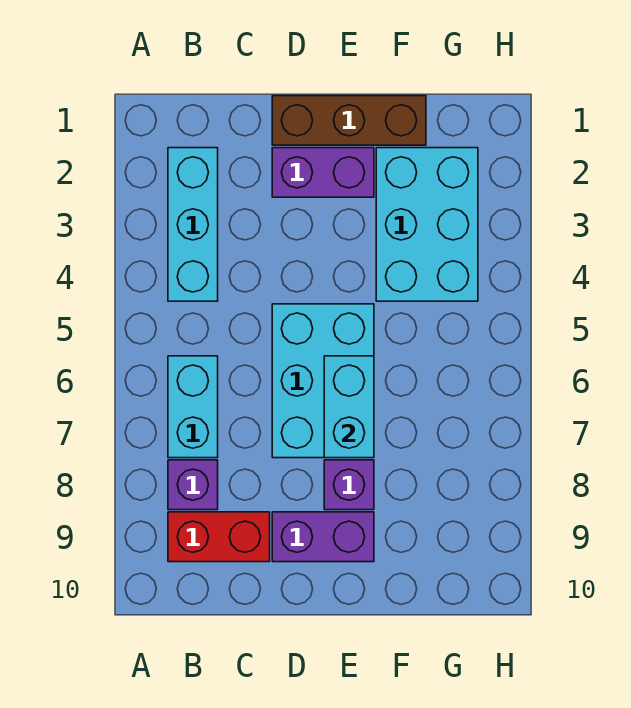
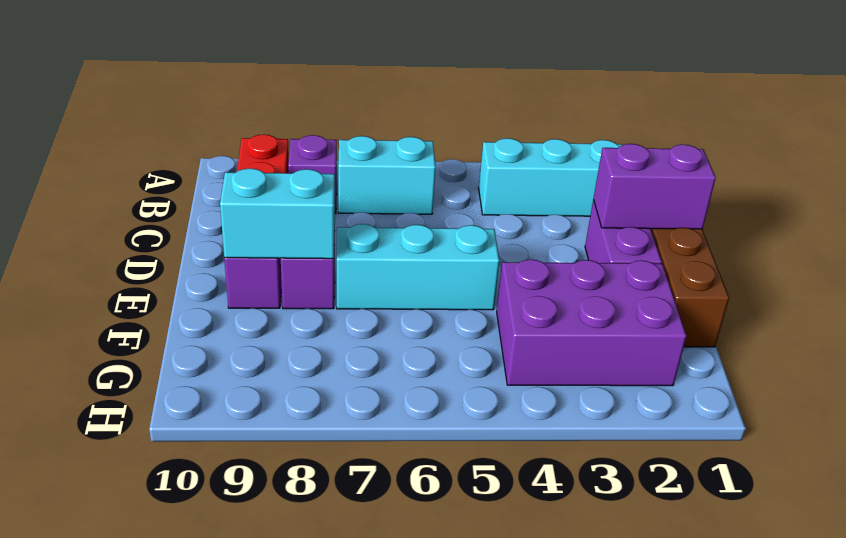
none -> purple 1x2 brick [593,144,716,229]
cyan 2x3 brick [272,304,374,458] -> cyan 1x3 brick [337,224,499,310]
cyan 1x2 brick [324,356,374,458] -> cyan 1x2 brick moved to [220,168,335,259]
cyan 2x3 brick [376,148,478,301] -> purple 2x3 brick [497,259,686,386]

